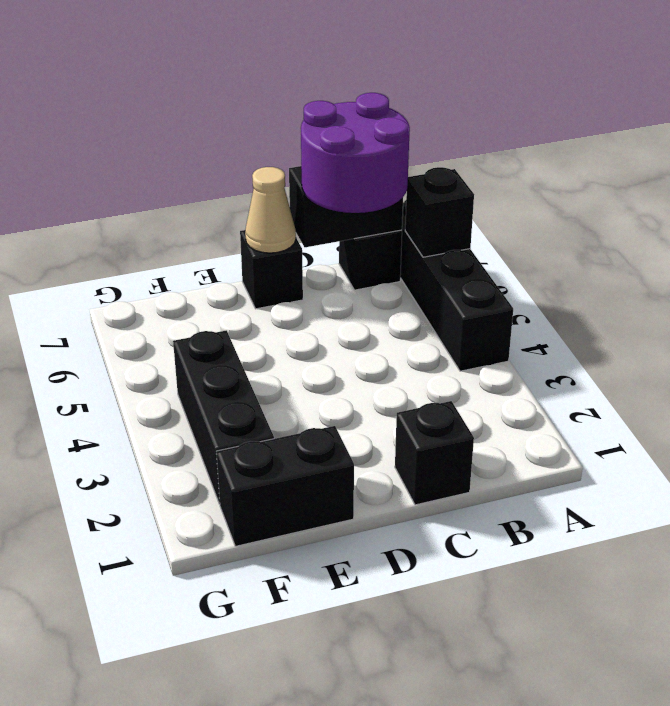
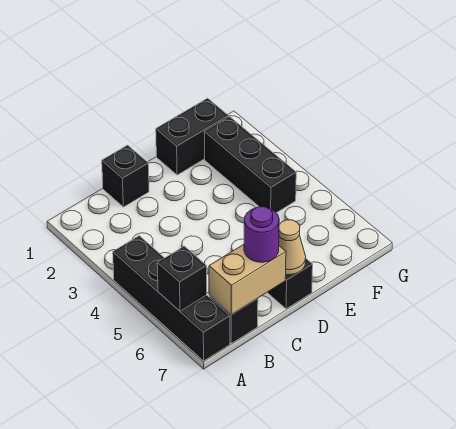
purple 2x2 round brick [301,93,410,213] -> purple 1x1 round brick [244,207,279,262]
black 1x2 brick [289,166,403,247] -> tan 1x2 brick [209,244,286,315]

